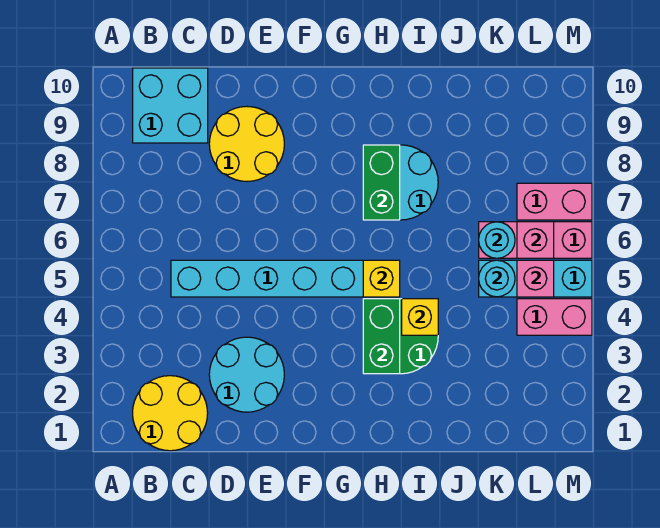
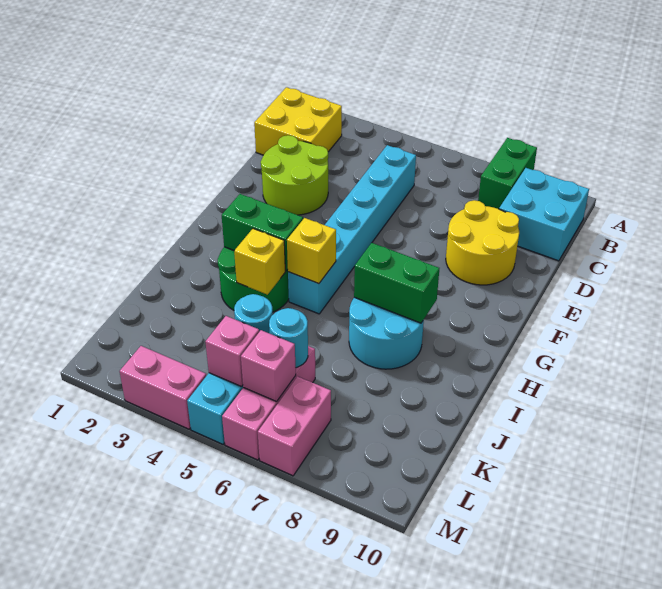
none -> green 1x2 brick [478,138,537,209]
yellow 2x2 round brick [133,376,208,451] -> yellow 2x2 brick [254,87,342,155]
cyan 2x2 round brick [209,337,284,412] -> lime 2x2 round brick [261,135,328,215]
pink 1x2 brick [517,299,592,335] -> pink 1x2 brick turned to [120,346,206,429]

